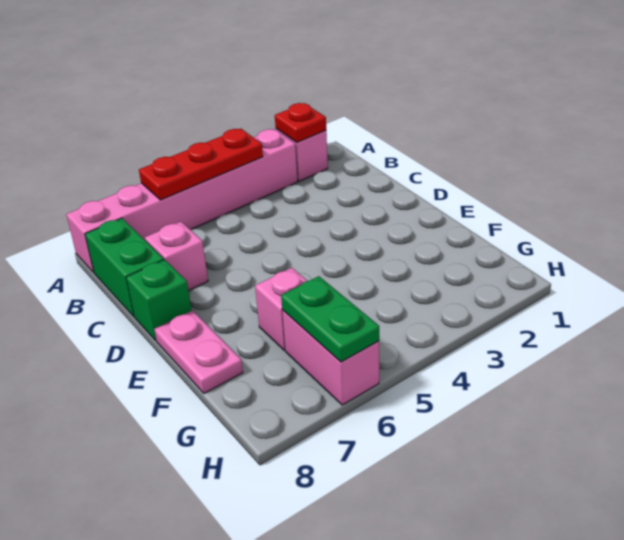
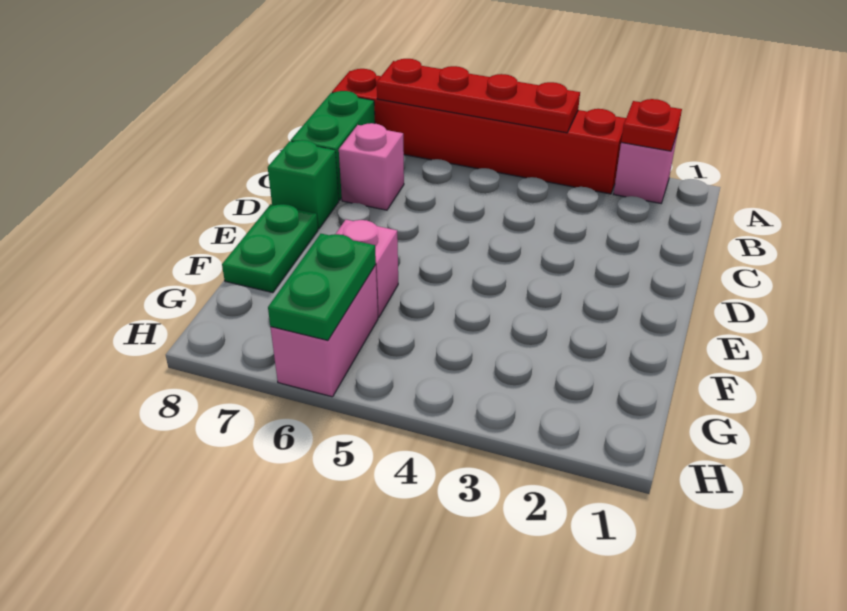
pink 1x6 brick [66,129,298,272] -> red 1x6 brick [332,69,626,194]
red 1x3 plate [139,129,263,200] -> red 1x4 plate [377,59,580,133]
pink 1x2 plate [154,310,243,393] -> green 1x2 plate [222,204,318,293]

